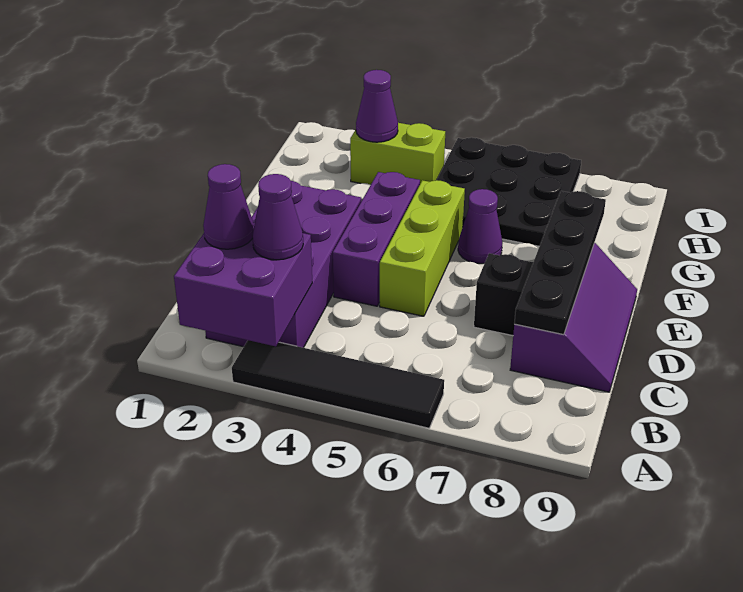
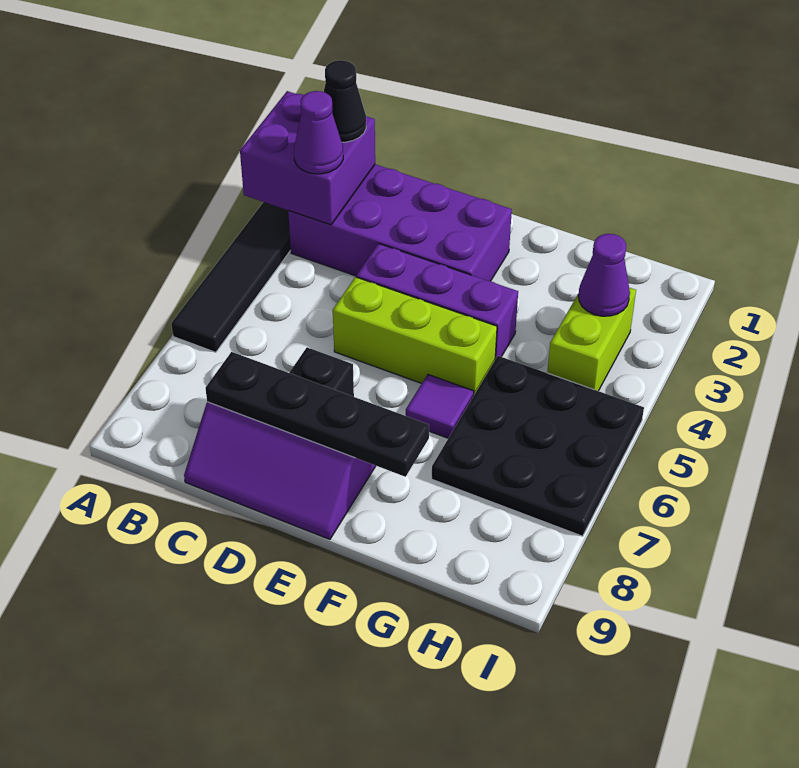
purple 1x1 cone [203,164,254,249] -> black 1x1 cone [324,60,366,142]
purple 1x1 cone [458,189,503,264] -> purple 1x1 tile [406,375,474,438]

